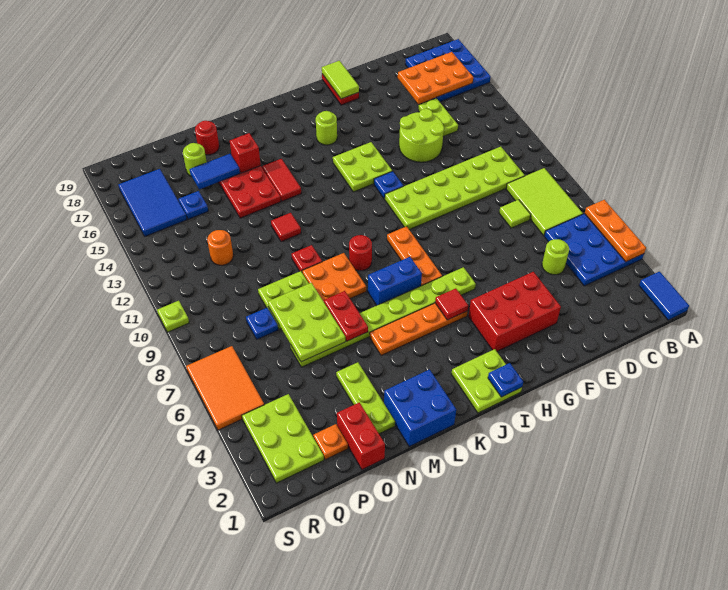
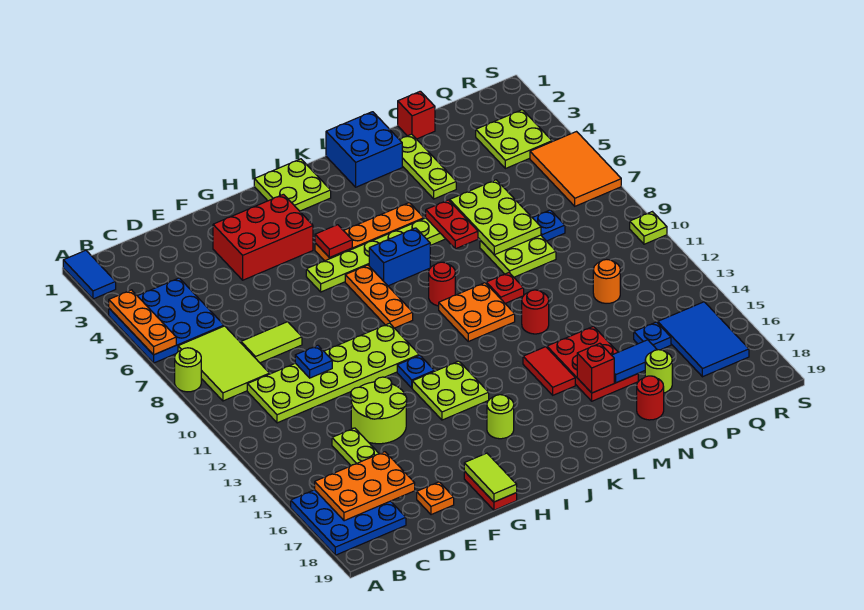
lime 1x1 round brick [542,239,569,275] -> lime 1x1 round brick moved to [175,348,201,392]
lime 1x1 tile [499,200,531,228] -> lime 1x2 tile [241,322,302,363]
blue 1x1 plate [488,363,523,397] -> blue 1x1 plate moved to [295,345,332,378]
orange 2x2 plate [302,253,366,302] -> orange 2x2 plate moved to [439,283,515,341]
red 1x1 tile [271,213,301,242] -> red 1x1 round brick [522,290,549,334]
red 1x2 brick [337,402,385,470] -> red 1x1 brick [398,91,435,139]
orange 1x1 plate [313,424,348,460] -> orange 1x1 plate moved to [417,482,454,515]
lime 2x3 plate [242,394,324,483] -> lime 2x2 plate [476,110,552,169]

